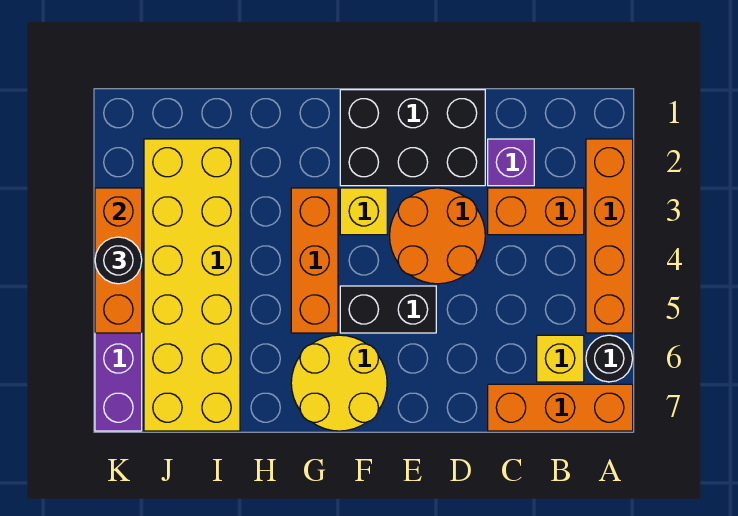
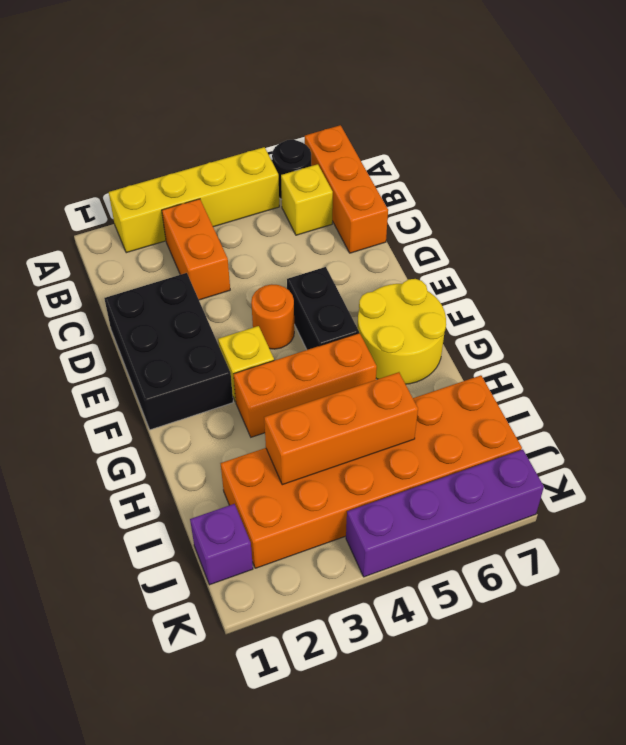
orange 1x4 brick [586,139,633,333] -> yellow 1x4 brick [109,147,279,253]
purple 1x1 brick [488,139,534,186] -> purple 1x1 brick moved to [190,504,253,585]
orange 2x2 round brick [390,188,485,284] -> orange 1x1 round brick [251,284,294,349]
yellow 2x6 brick [144,139,240,431] -> orange 2x6 brick [220,375,522,568]
orange 1x3 brick [95,188,142,333] -> orange 1x3 brick moved to [264,372,418,485]
black 1x1 round brick [95,237,142,284] -> none

